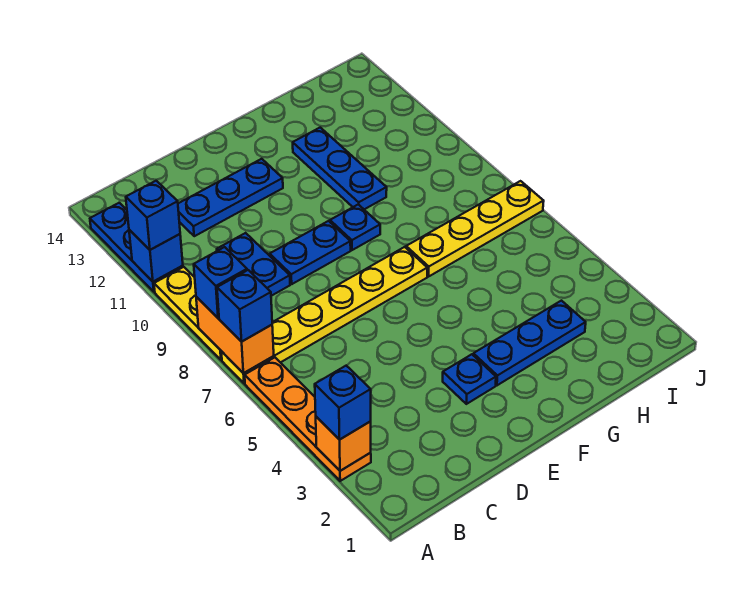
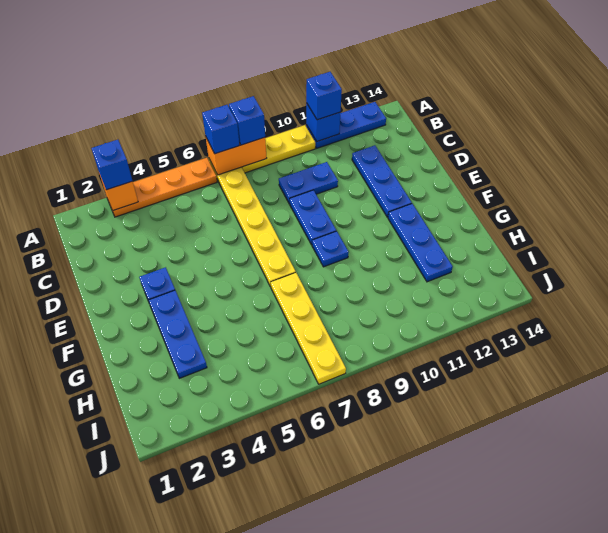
blue 1x3 plate [293,128,387,209] -> blue 1x3 plate turned to [388,204,453,282]

